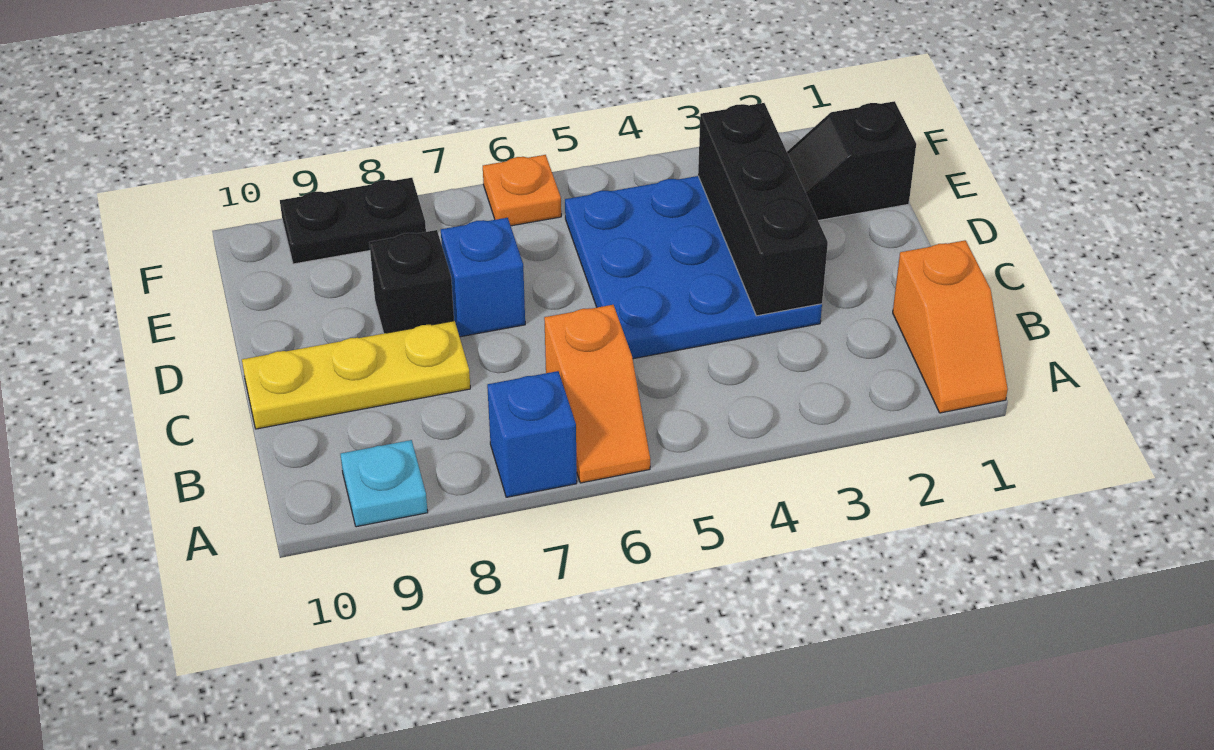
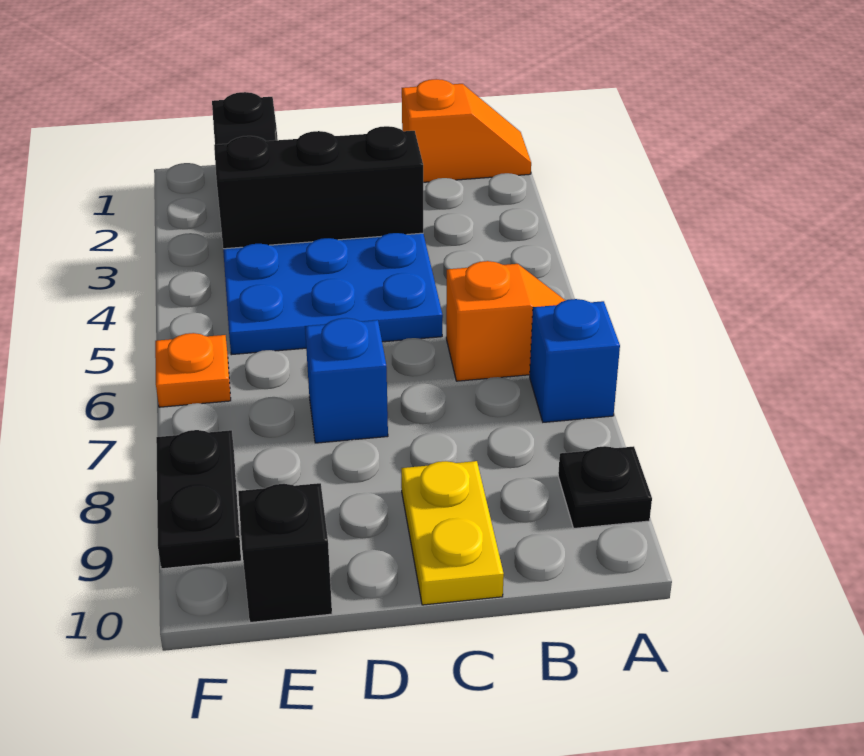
cyan 1x1 plate [340,440,428,527] -> black 1x1 plate [558,446,652,528]
yellow 1x3 plate [242,321,470,429] -> yellow 1x2 plate [401,461,504,605]
black 1x1 brick [369,230,454,333] -> black 1x1 brick moved to [238,483,332,622]

